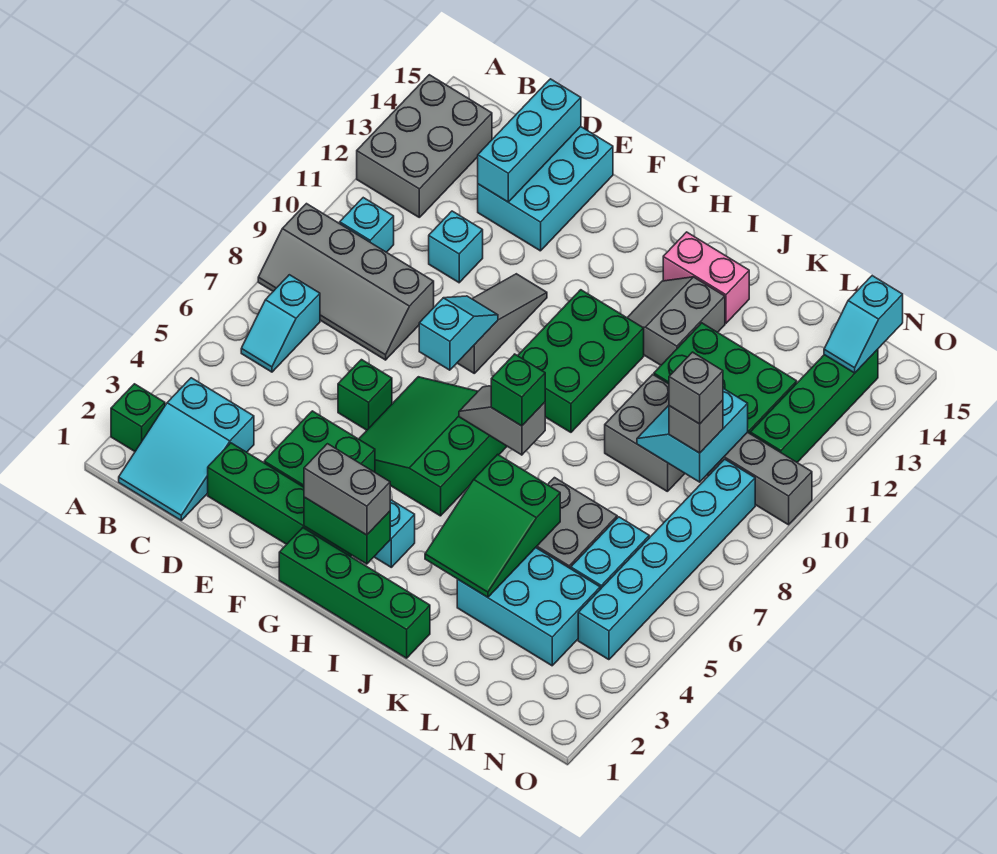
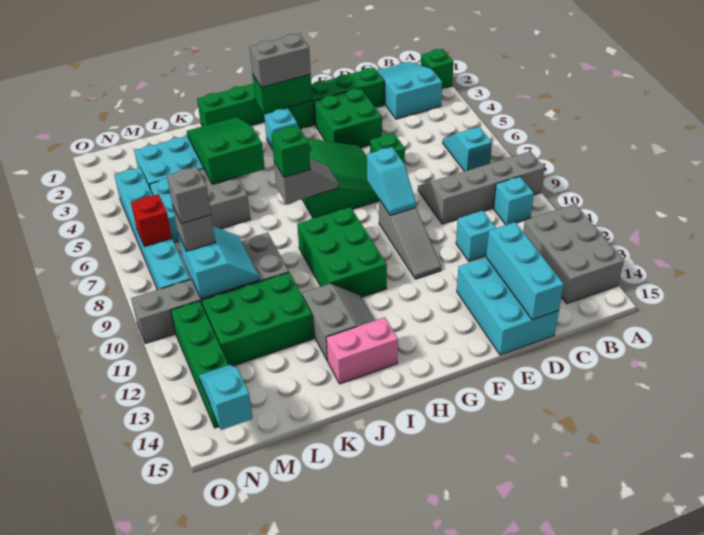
none -> red 1x1 brick [131,194,172,247]

